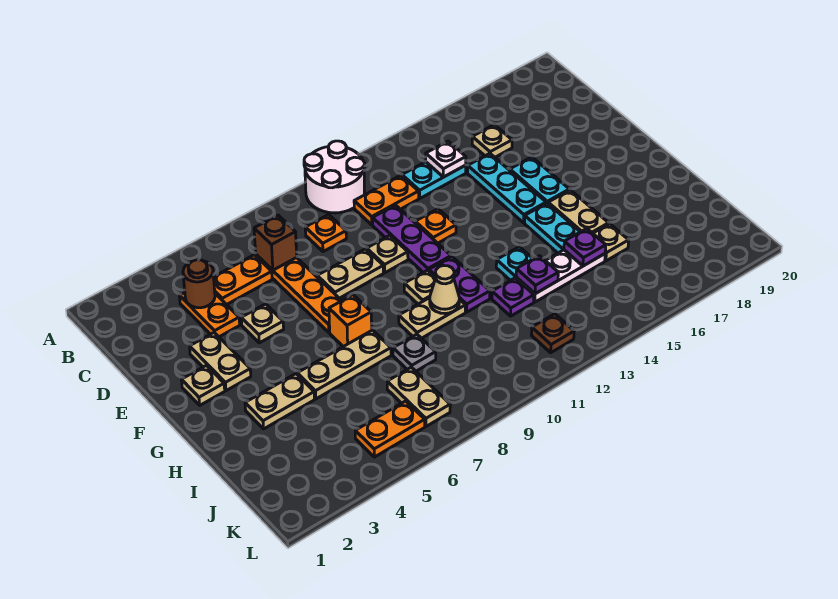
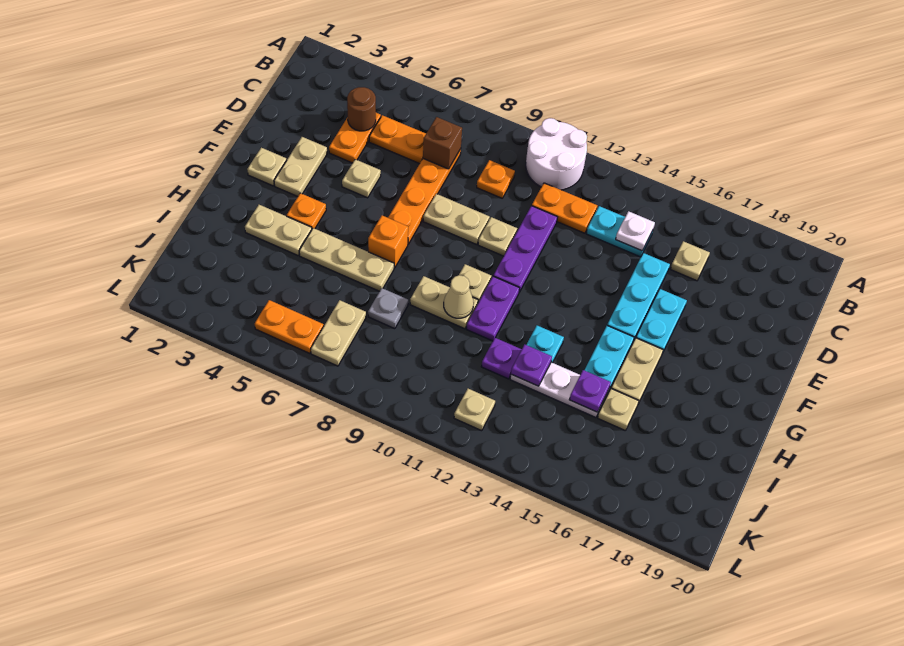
orange 1x1 plate [415,209,456,243] -> orange 1x1 plate moved to [287,193,326,229]
brown 1x1 plate [531,314,574,353] -> tan 1x1 plate [454,389,495,431]

